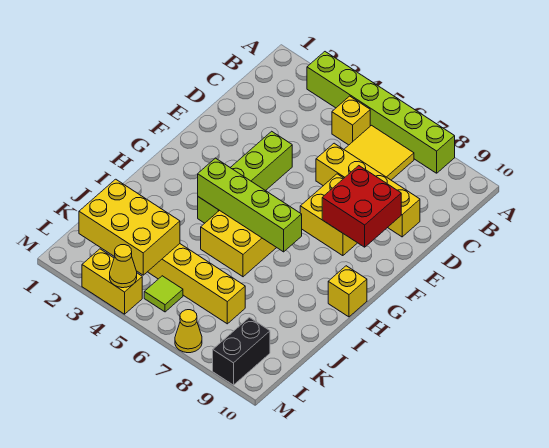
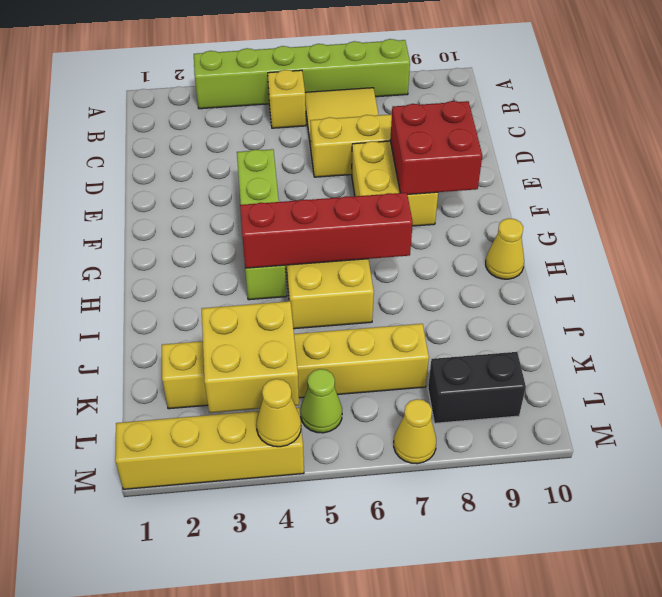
lime 1x4 brick [198,158,302,252] -> red 1x4 brick [240,193,413,269]
yellow 1x1 brick [328,266,367,317] -> yellow 1x1 cone [486,218,524,279]
yellow 2x3 brick [79,179,180,275] -> yellow 2x2 brick [202,301,299,413]
lime 1x1 tile [144,276,183,312] -> lime 1x1 cone [300,369,342,433]
black 1x2 brick [213,318,270,385] -> black 1x2 brick turned to [428,352,526,423]
yellow 1x2 brick [82,249,142,314] -> yellow 1x4 brick [115,408,304,489]

